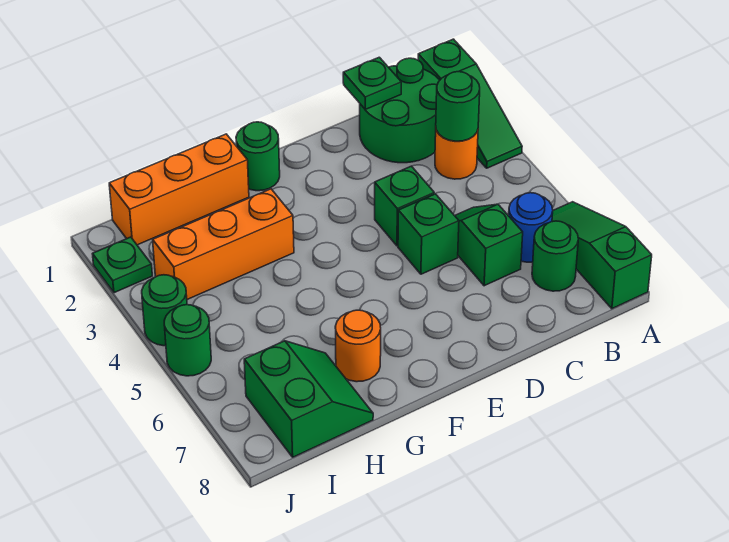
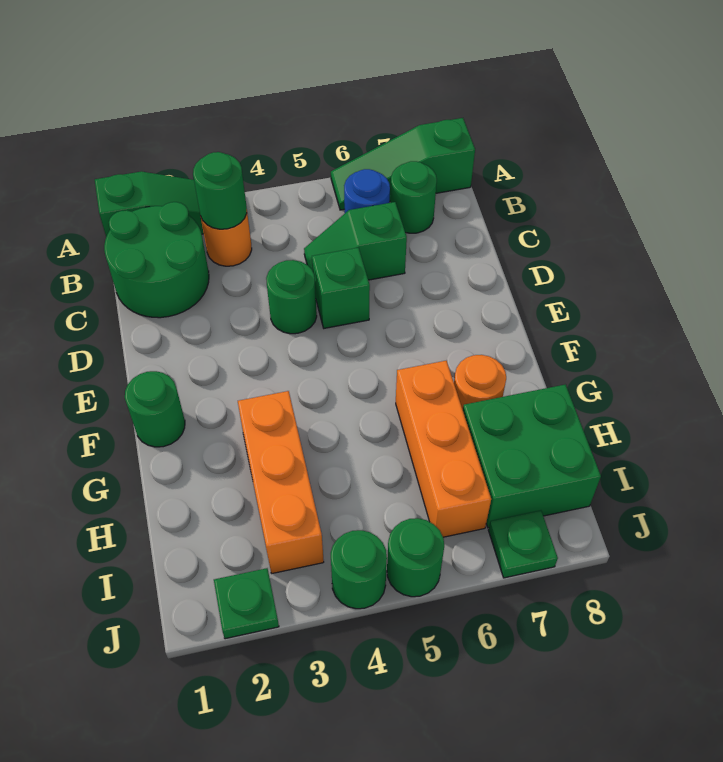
green 1x1 plate [343,57,401,110] -> green 1x1 plate moved to [488,510,558,578]
green 1x1 brick [375,166,434,246] -> green 1x1 round brick [266,260,317,334]
orange 1x3 brick [109,134,249,245] -> orange 1x3 brick moved to [396,361,491,537]
green 2x2 slope [244,341,373,457] -> green 2x2 brick [463,384,601,528]

